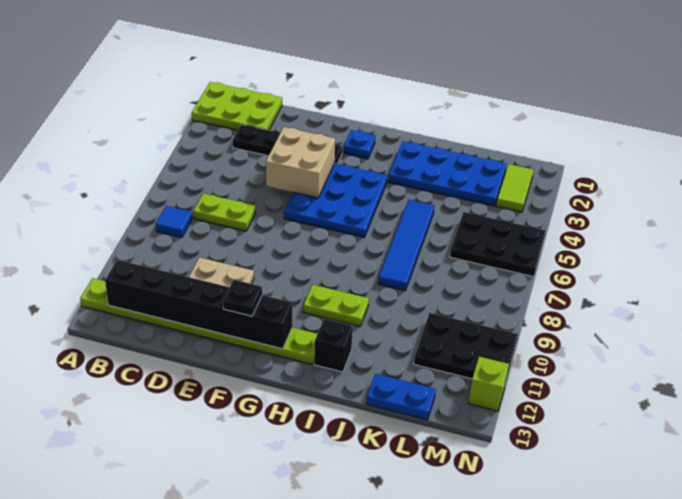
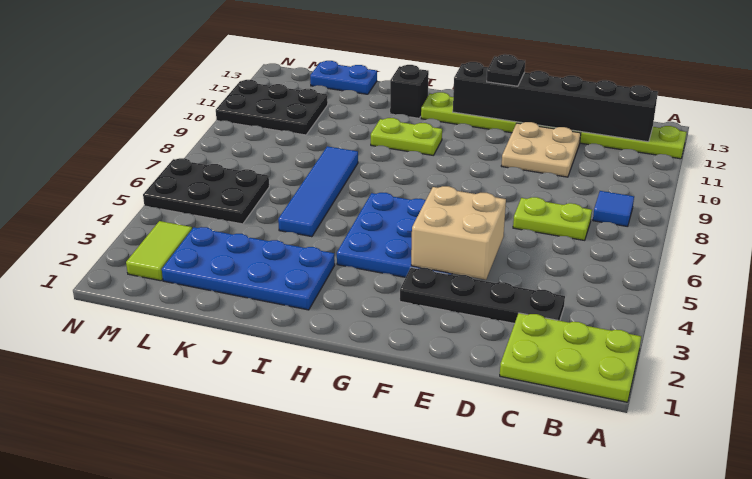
blue 1x1 plate [344,130,375,159] -> none
lime 1x1 brick [468,357,509,411] -> none

